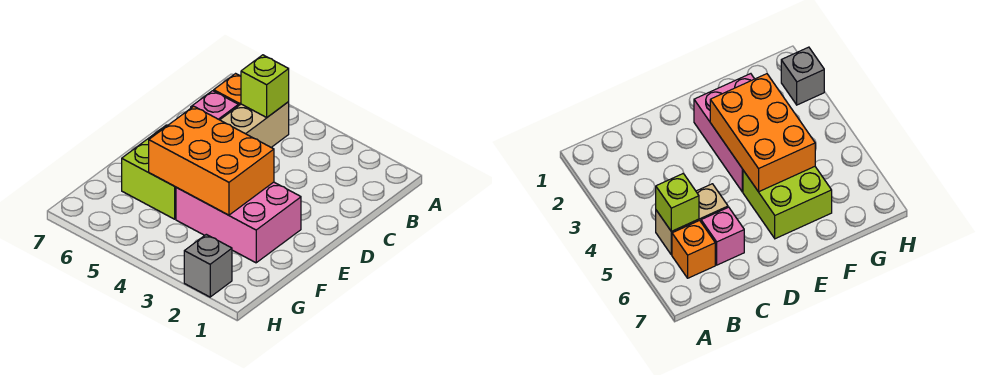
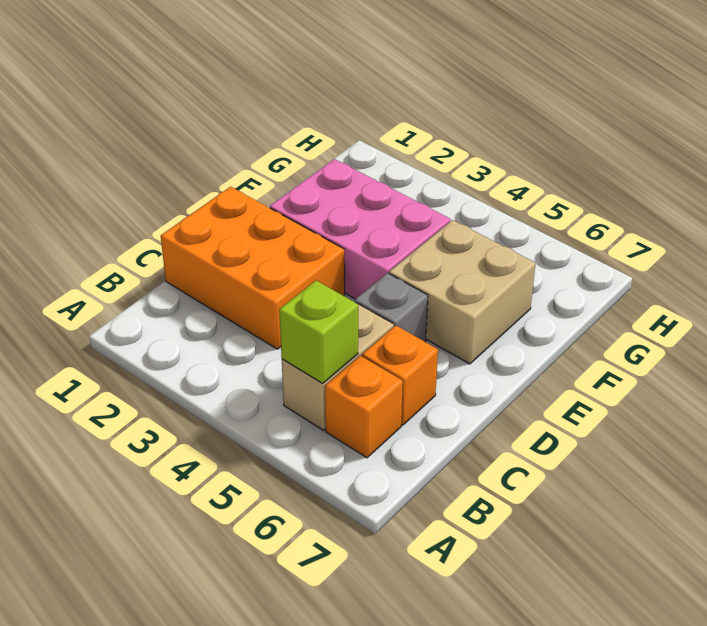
pink 1x1 brick [191,91,238,120] -> orange 1x1 brick [362,325,438,425]
orange 2x3 brick [149,106,274,215] -> orange 2x3 brick moved to [161,187,345,349]
lime 2x2 brick [122,125,176,219] -> tan 2x2 brick [389,220,536,364]
grey 1x1 brick [184,234,232,297] -> grey 1x1 brick moved to [355,273,428,342]

